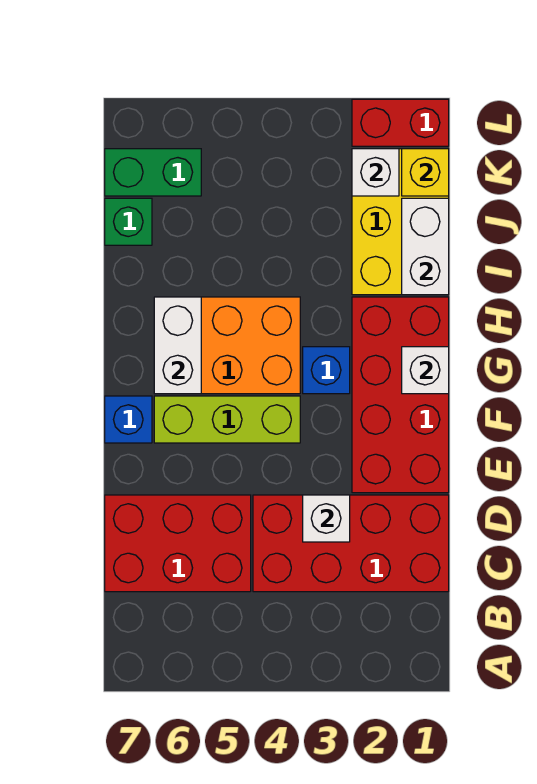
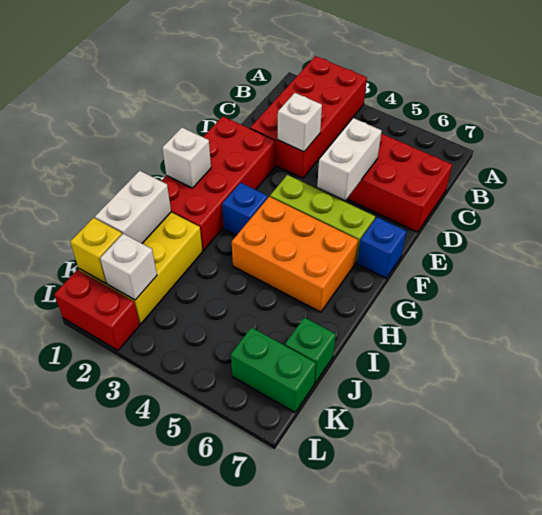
red 2x4 brick [253,495,449,592] -> red 2x4 brick turned to [250,56,367,178]
white 1x2 brick [154,297,201,394] -> white 1x2 brick moved to [317,118,382,200]

